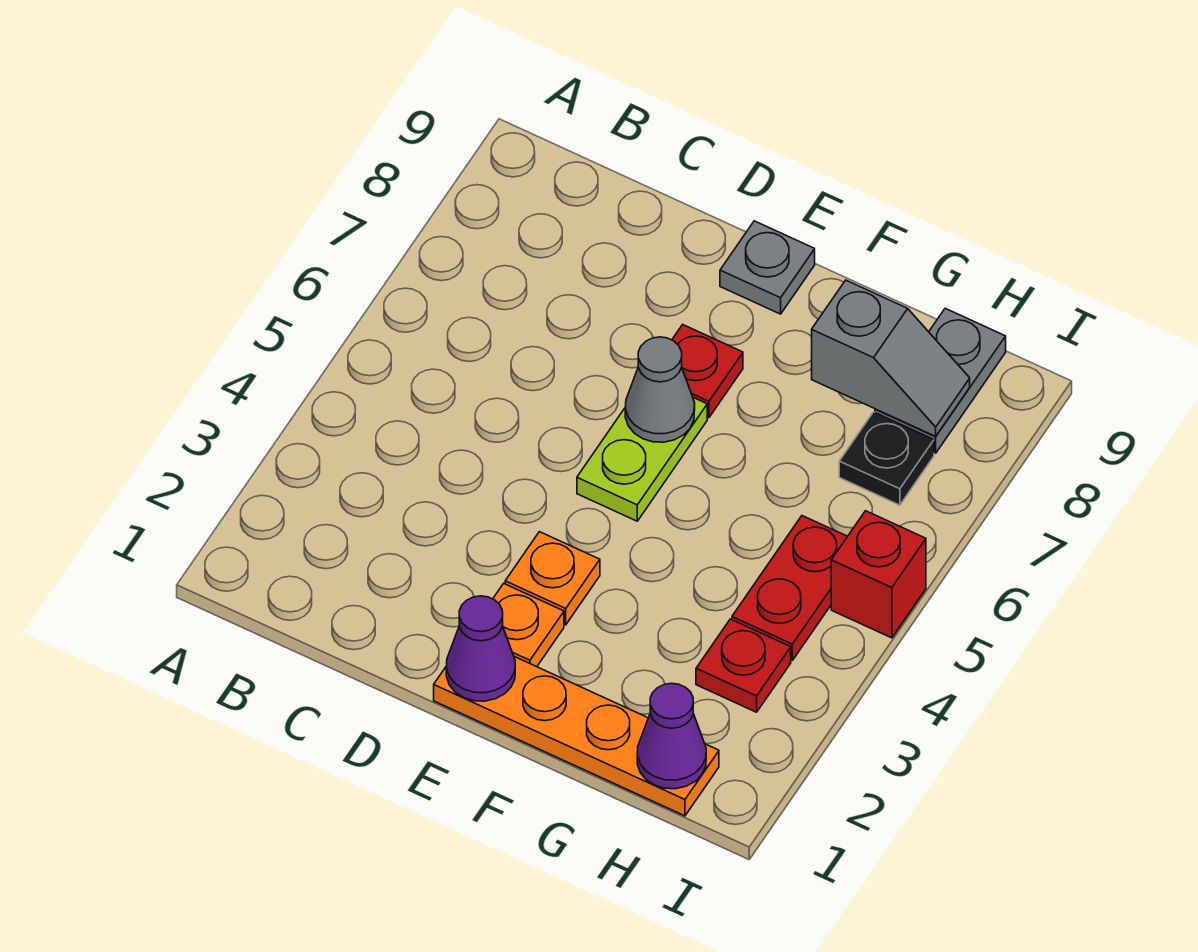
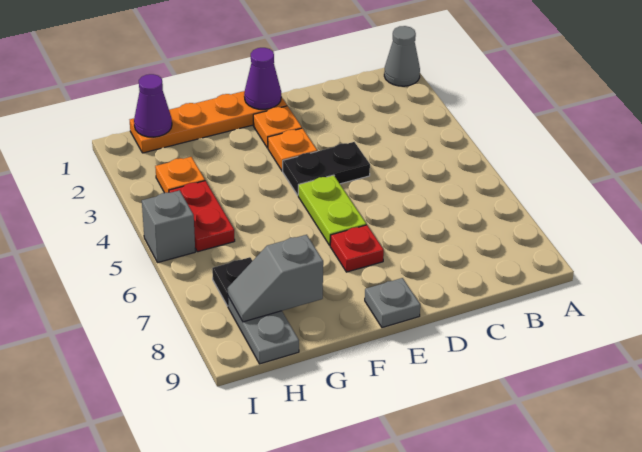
none -> black 1x2 plate [283,142,370,195]
grey 1x1 cone [625,337,695,442] -> grey 1x1 cone moved to [384,26,420,86]
red 1x1 plate [696,619,791,712] -> orange 1x1 plate [155,157,205,193]
red 1x1 brick [831,511,926,638] -> grey 1x1 brick [142,190,195,263]

